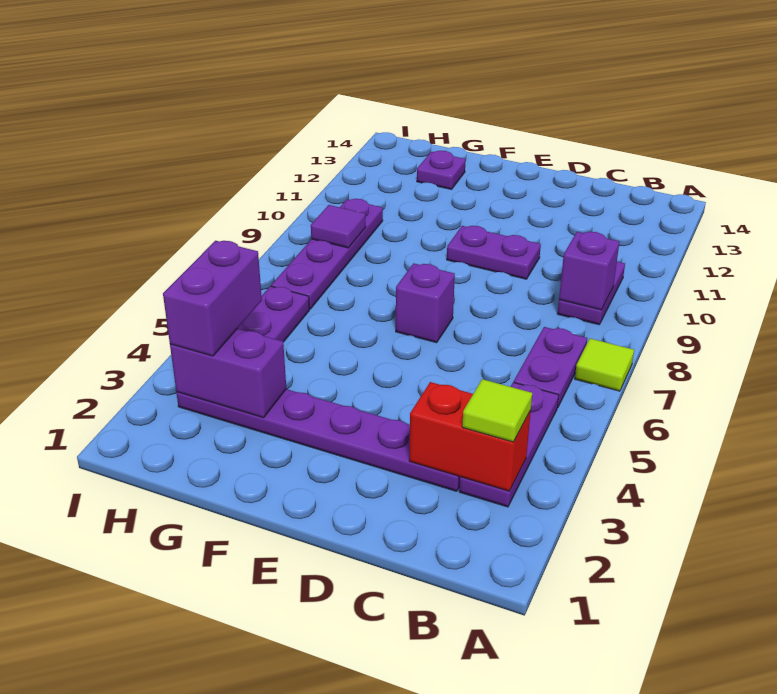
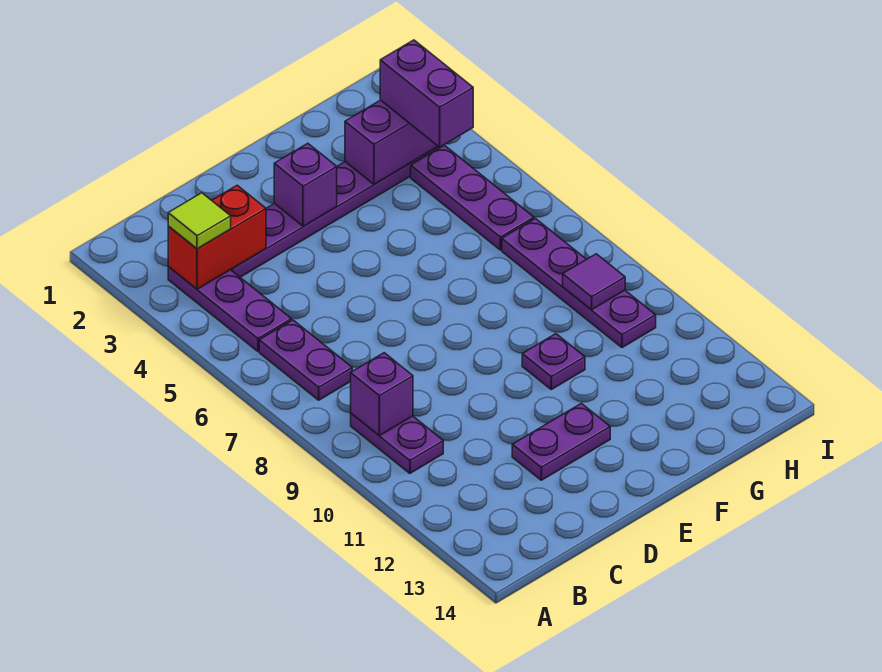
lime 1x1 tile [575,339,634,391] -> none
purple 1x2 plate [447,226,541,279] -> purple 1x2 plate moved to [512,403,610,480]
purple 1x1 brick [396,263,455,343] -> purple 1x1 brick moved to [274,143,337,226]
purple 1x1 plate [417,151,466,189] -> purple 1x1 plate moved to [522,334,585,389]

